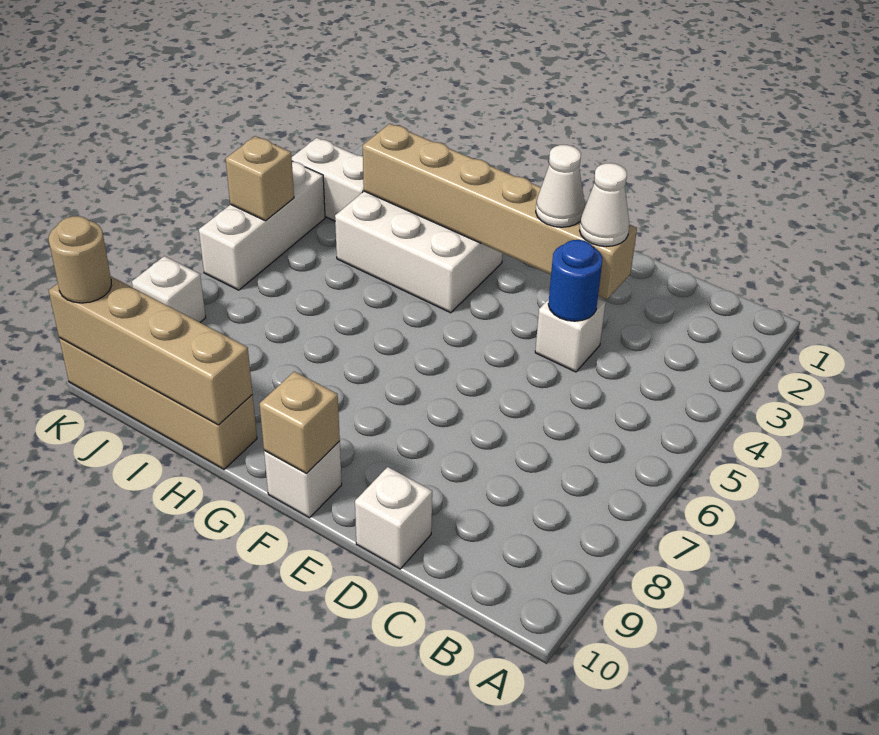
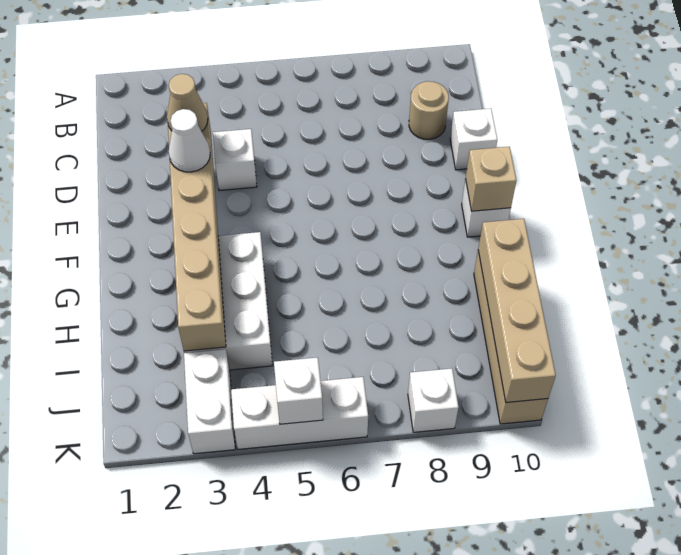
white 1x1 cone [580,163,629,247] -> tan 1x1 cone [167,74,208,131]
blue 1x1 round brick [548,240,602,321] -> none
tan 1x1 brick [226,136,294,221] -> white 1x1 brick [274,357,323,424]
tan 1x1 round brick [49,216,111,303] -> tan 1x1 round brick moved to [409,81,449,139]

